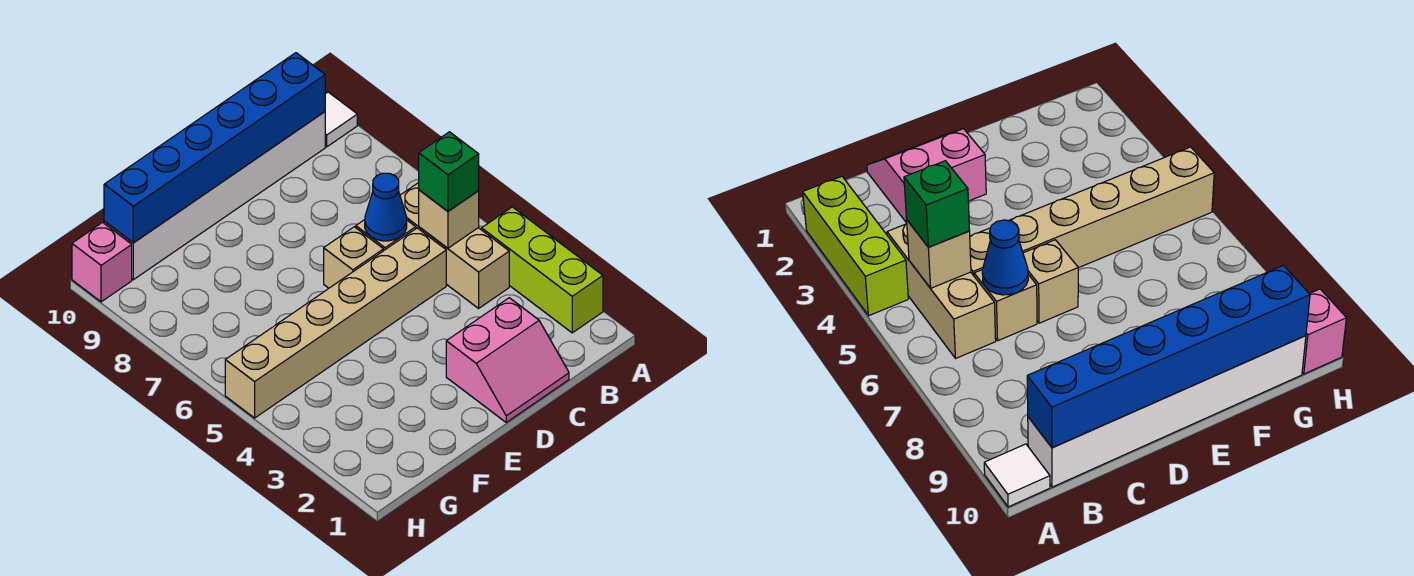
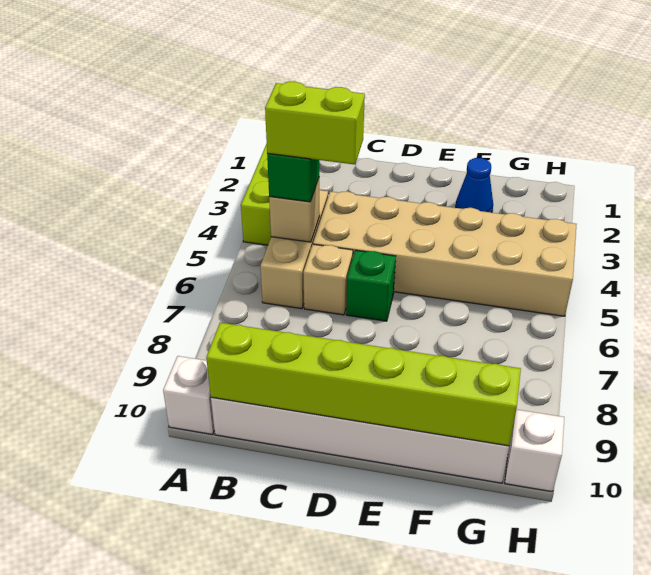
white 1x1 tile [325,92,357,147] -> white 1x1 brick [163,356,214,434]
none -> lime 1x2 brick [265,82,365,165]
blue 1x6 brick [104,53,325,243] -> lime 1x6 brick [206,323,521,446]
pink 2x2 slope [446,298,569,422] -> none
tan 1x6 brick [225,228,446,418] -> tan 2x6 brick [313,191,577,316]
blue 1x1 cone [365,173,407,241] -> blue 1x1 cone moved to [456,158,493,213]
tan 1x1 brick [324,227,383,288] -> green 1x1 brick [346,250,396,321]
pink 1x1 brick [72,222,132,302] -> white 1x1 brick [505,409,564,492]

